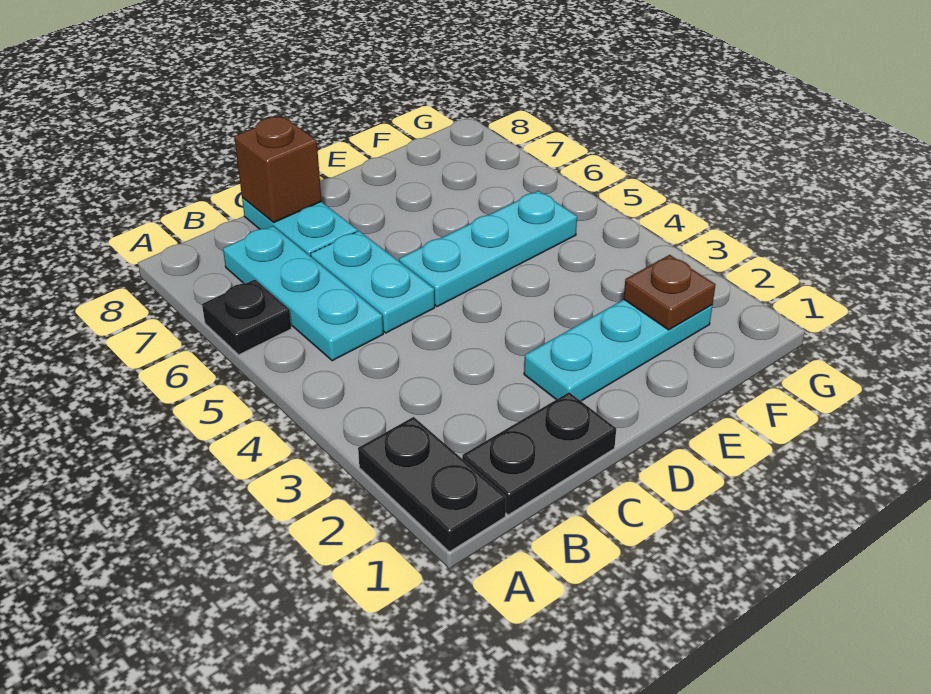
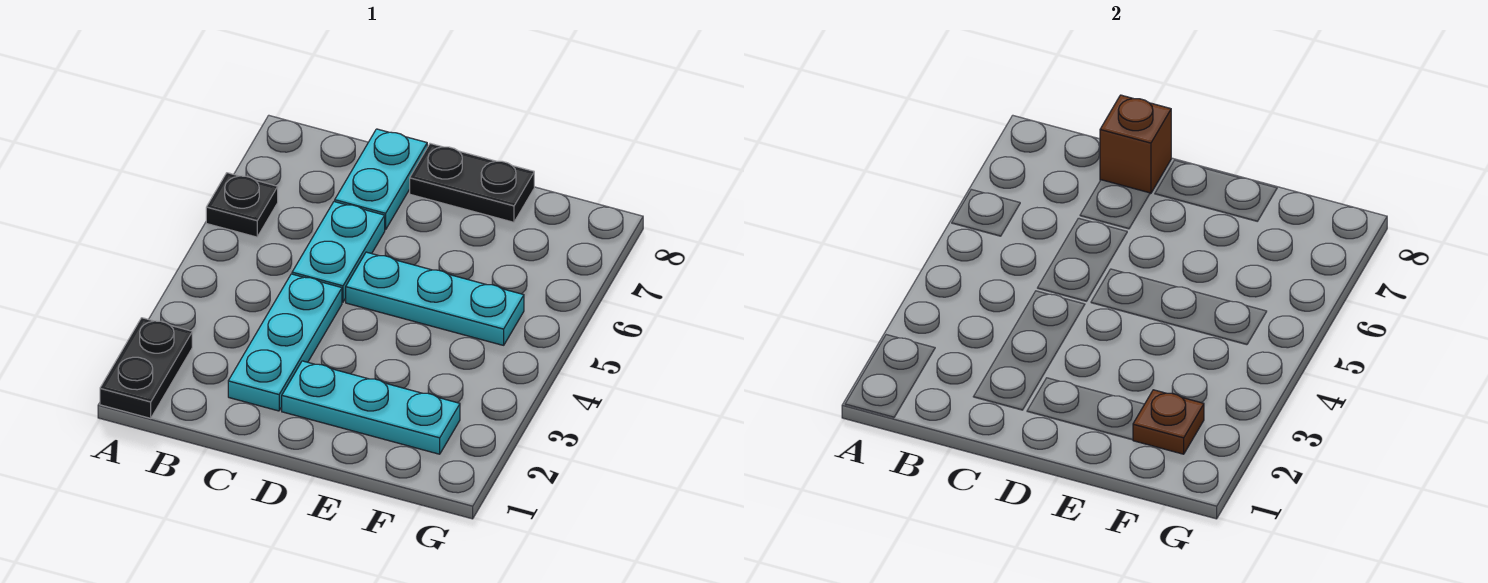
black 1x2 plate [462,392,616,515] -> black 1x2 plate moved to [410,143,534,222]
cyan 1x3 plate [223,226,383,361] -> cyan 1x3 plate moved to [228,274,342,411]

